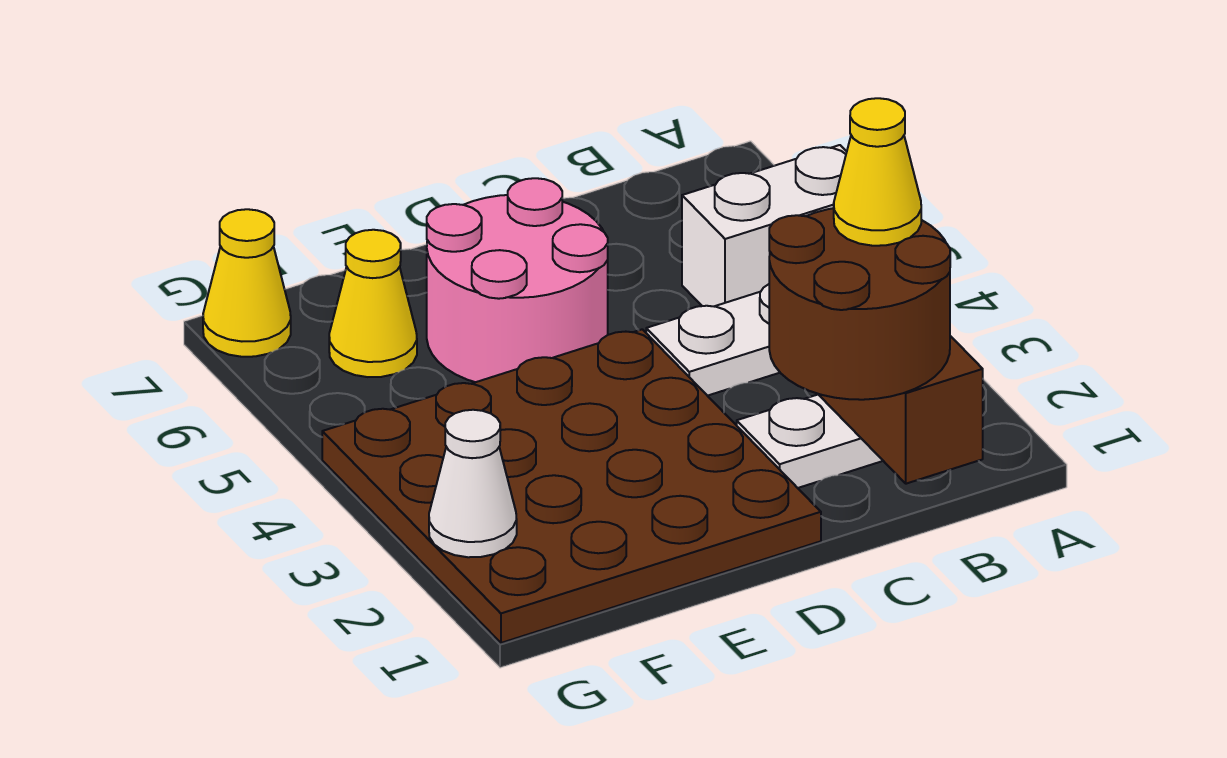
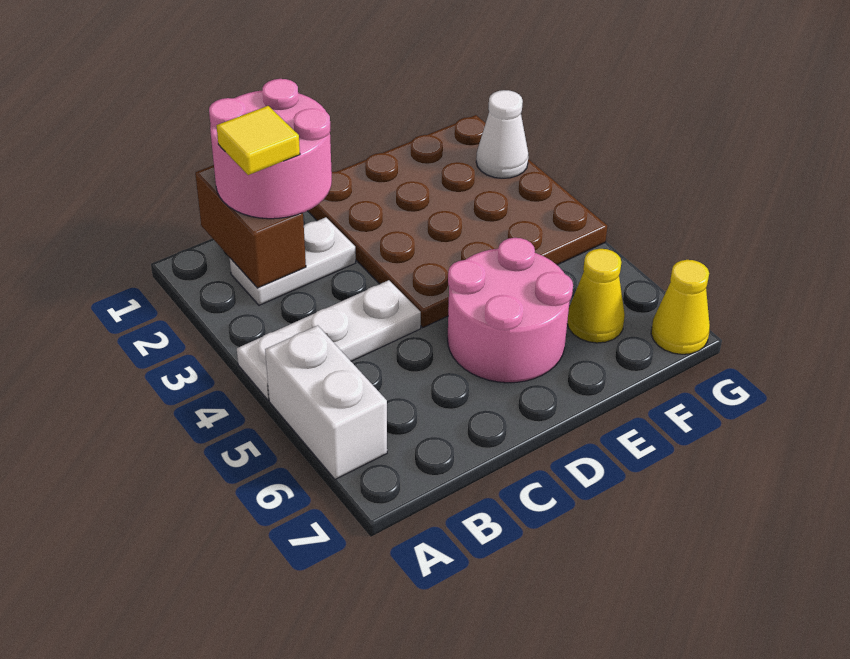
white 1x2 brick [682,145,847,306] -> white 1x2 brick turned to [265,325,387,479]
brown 2x2 round brick [769,208,950,400] -> pink 2x2 round brick [209,79,332,219]
yellow 1x1 cone [834,98,921,246] -> yellow 1x1 tile [216,106,300,175]

